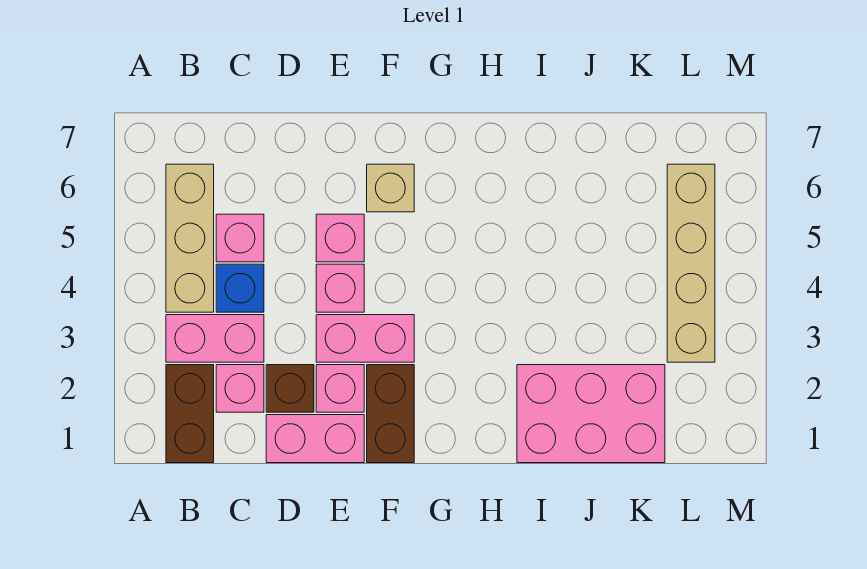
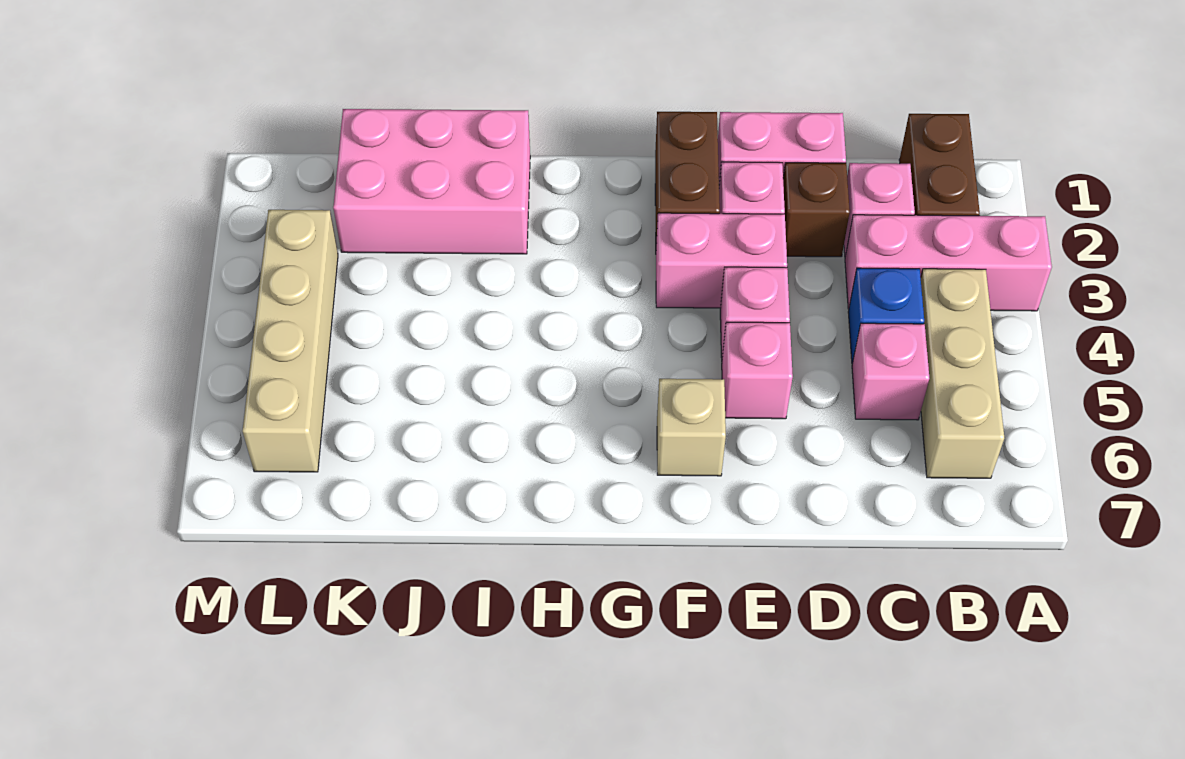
pink 1x2 brick [166,315,264,362] -> pink 1x3 brick [845,215,1052,311]

